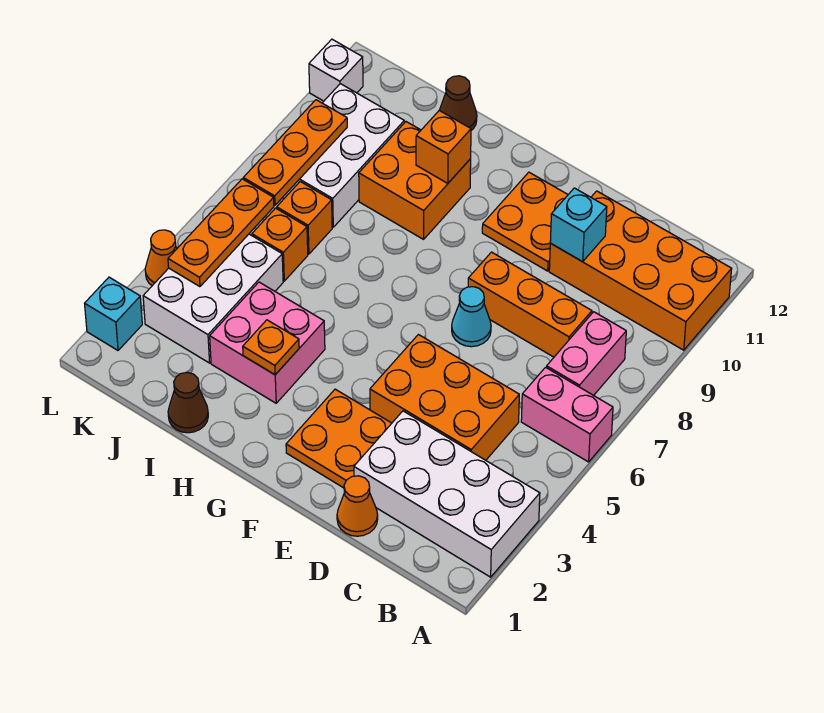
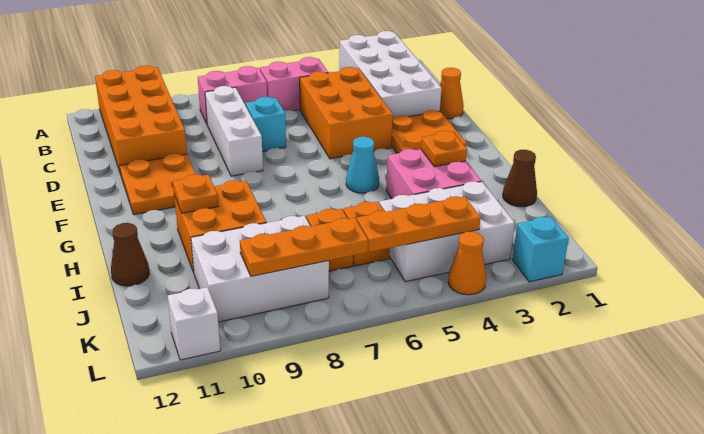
pink 1x2 brick [521,367,613,462] -> pink 1x2 brick turned to [260,57,328,111]
orange 1x3 brick [468,252,592,357] -> white 1x3 brick [205,86,263,176]
cyan 1x1 brick [550,188,607,262] -> cyan 1x1 brick moved to [246,97,286,151]
cyan 1x1 cone [452,287,491,347] -> cyan 1x1 cone moved to [346,137,379,193]
orange 1x1 brick [416,111,471,183] -> orange 1x1 plate [173,174,218,213]

